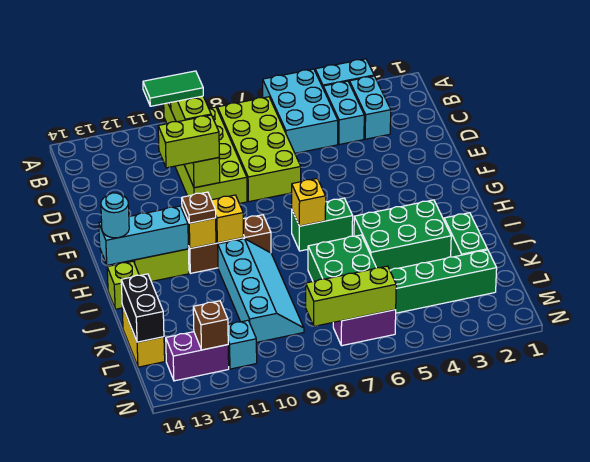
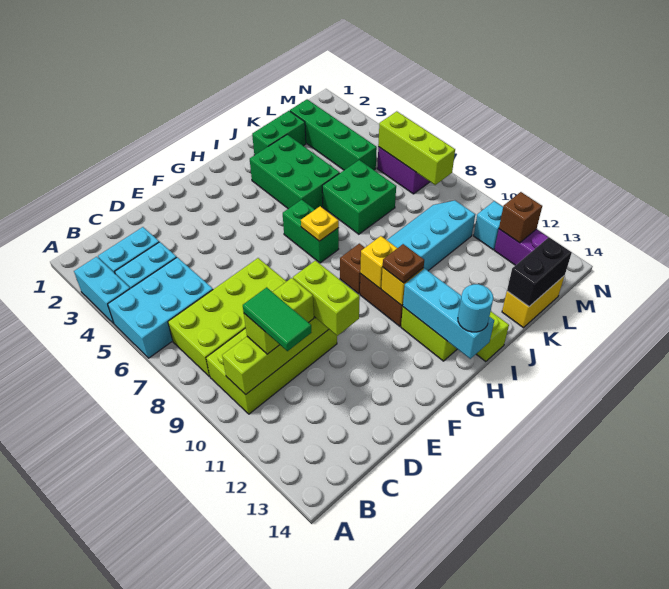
yellow 1x1 brick [292,178,326,226] -> yellow 1x1 plate [301,206,339,241]

